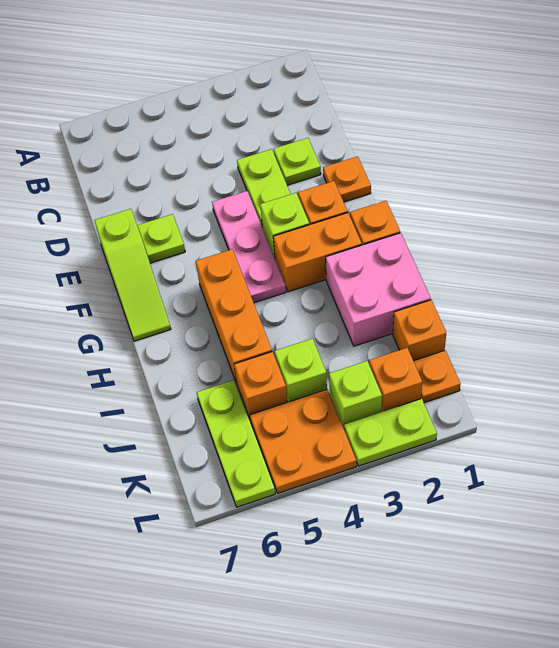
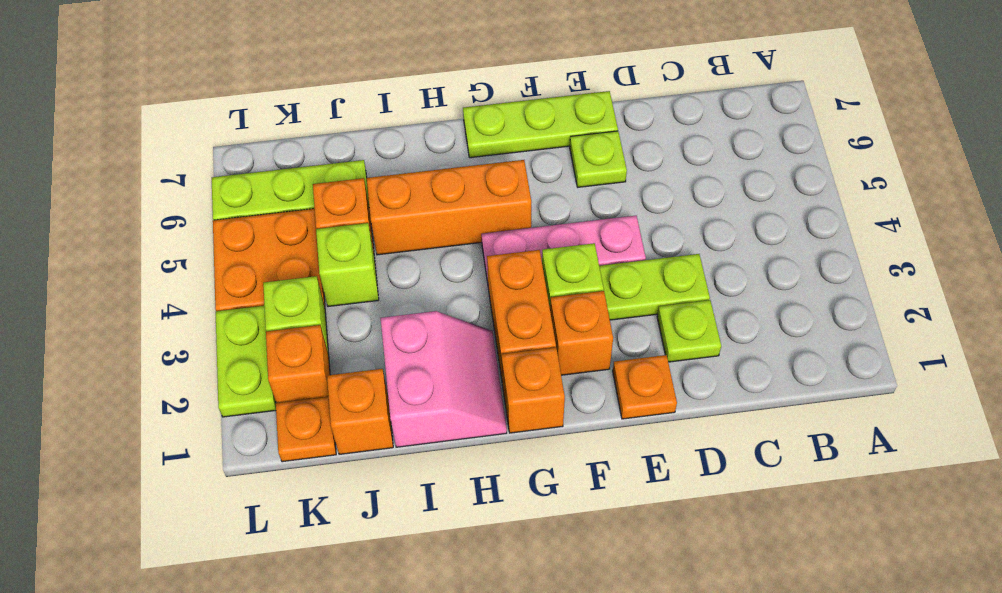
lime 1x3 slope [94,209,171,341] -> lime 1x3 plate [463,91,618,158]
pink 2x2 brick [326,233,431,346] -> pink 2x2 slope [381,311,507,447]

